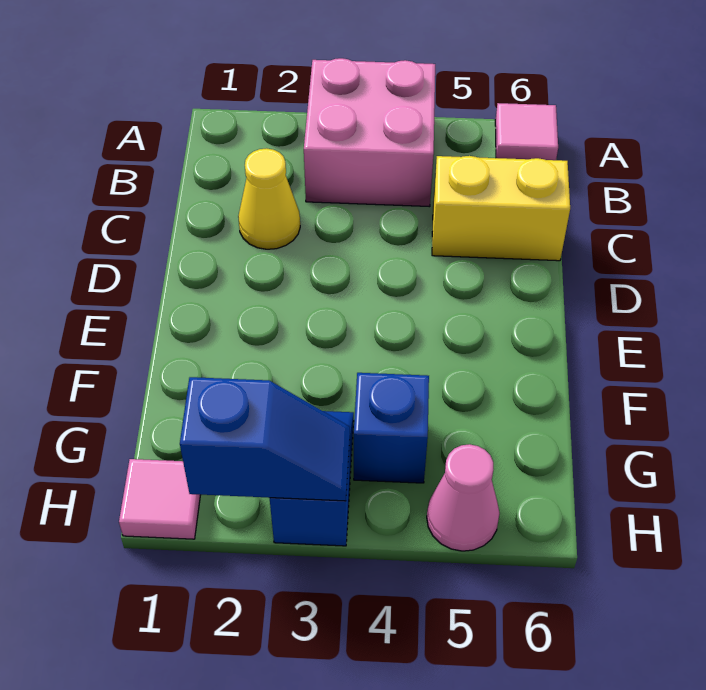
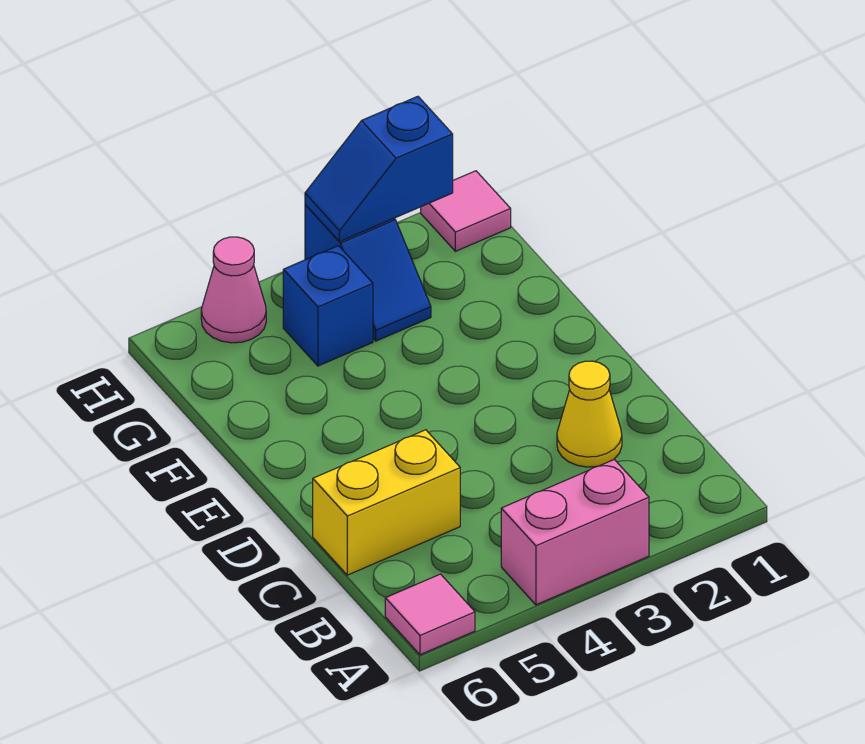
pink 2x2 brick [304,58,435,207] -> pink 1x2 brick [501,460,649,605]

